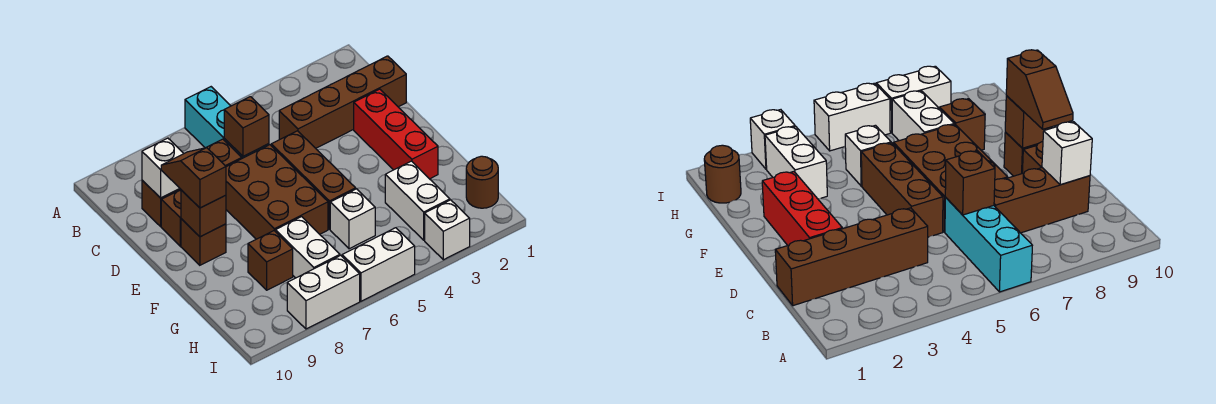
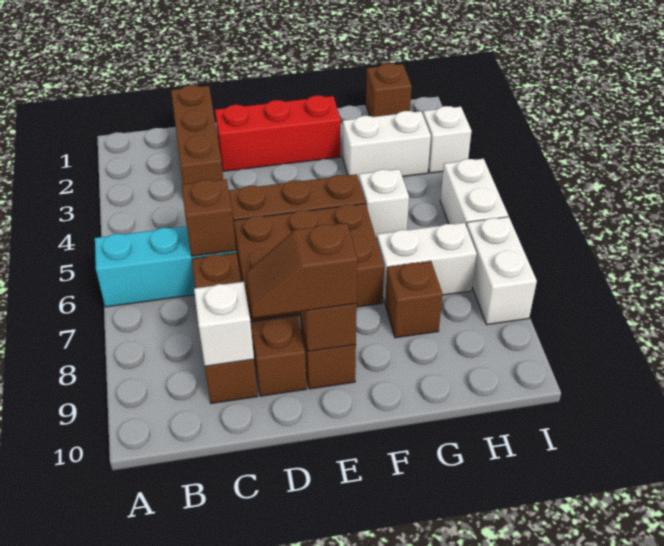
brown 1x4 brick [279,56,406,148] -> brown 1x3 brick [171,85,223,184]
brown 1x1 round brick [466,156,498,208] -> brown 1x1 brick [366,63,412,117]

